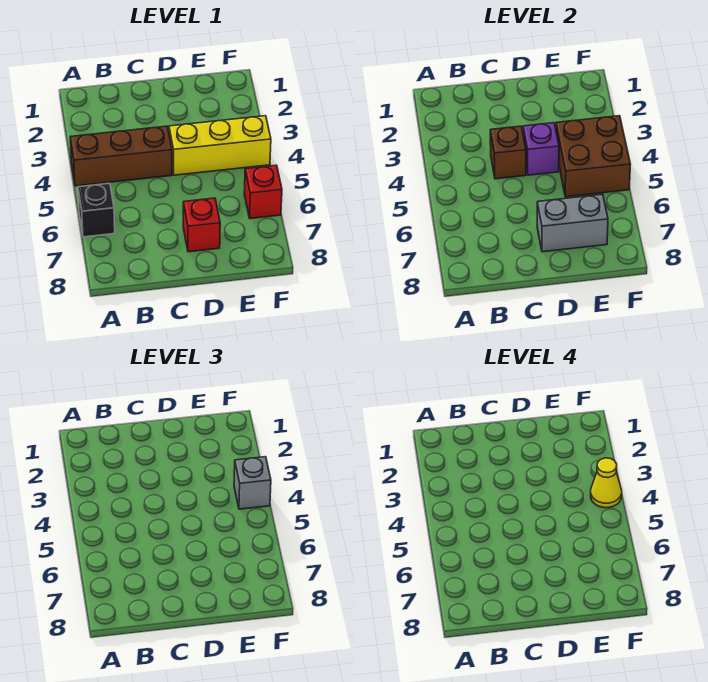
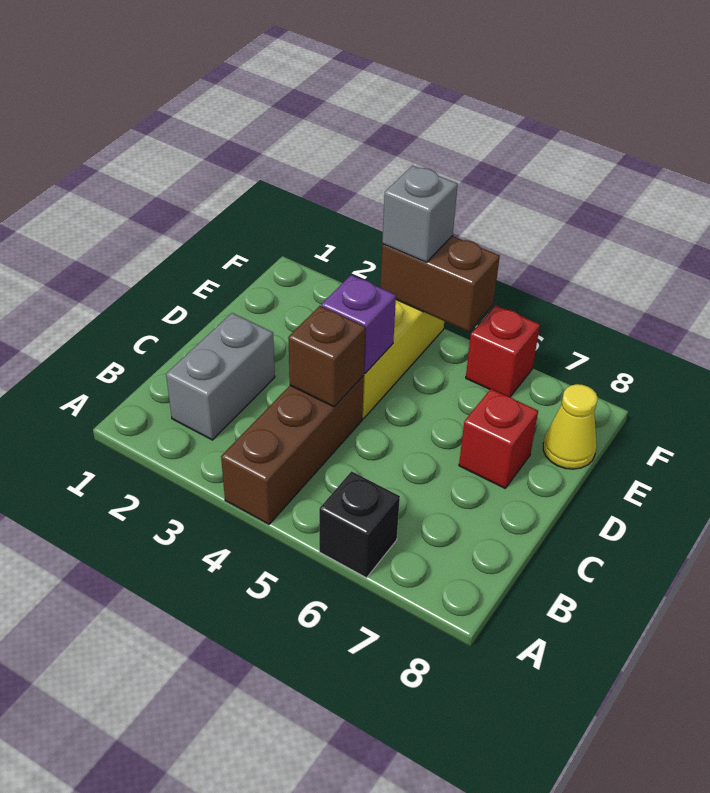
grey 1x2 brick [537,194,608,252] -> grey 1x2 brick moved to [166,313,275,440]
brown 2x2 brick [556,116,631,197] -> brown 1x2 brick [380,236,500,332]
yellow 1x1 cone [591,458,622,508] -> yellow 1x1 cone moved to [543,384,598,469]

